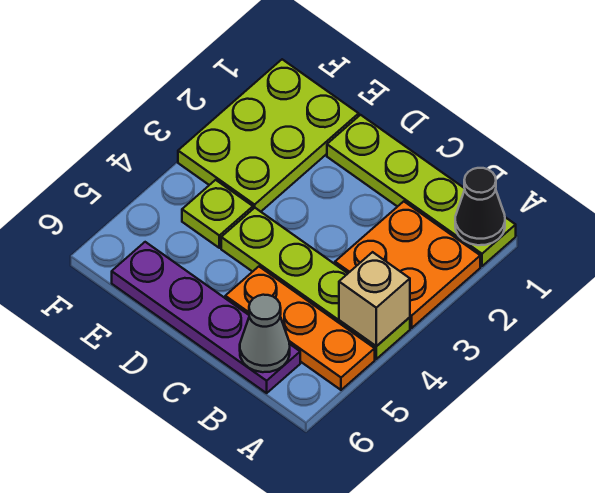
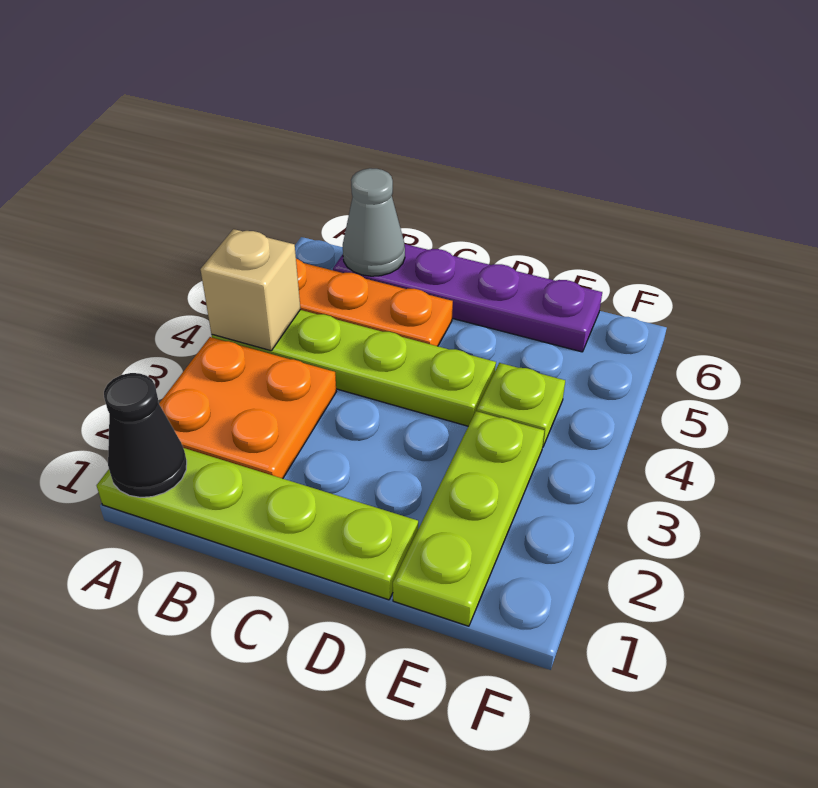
lime 2x3 plate [178,59,359,212] -> lime 1x3 plate [393,411,544,626]

